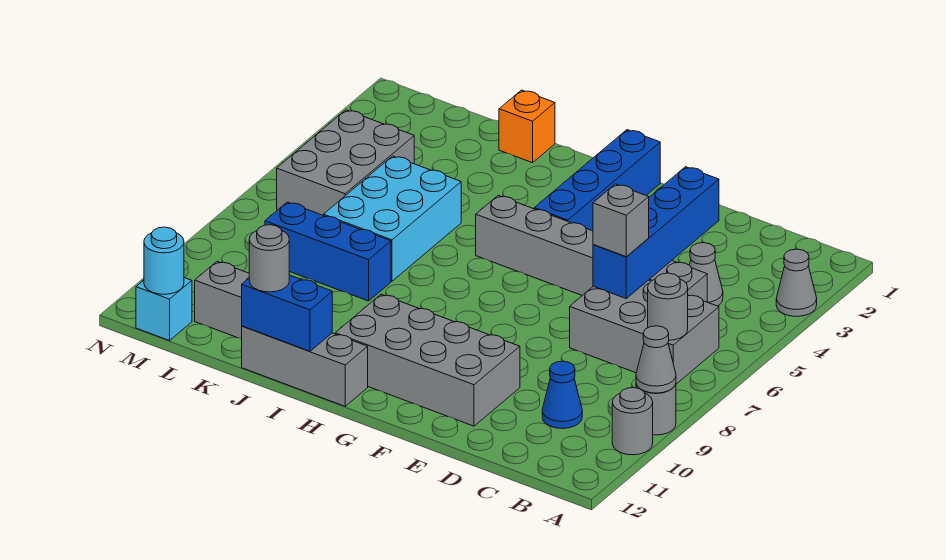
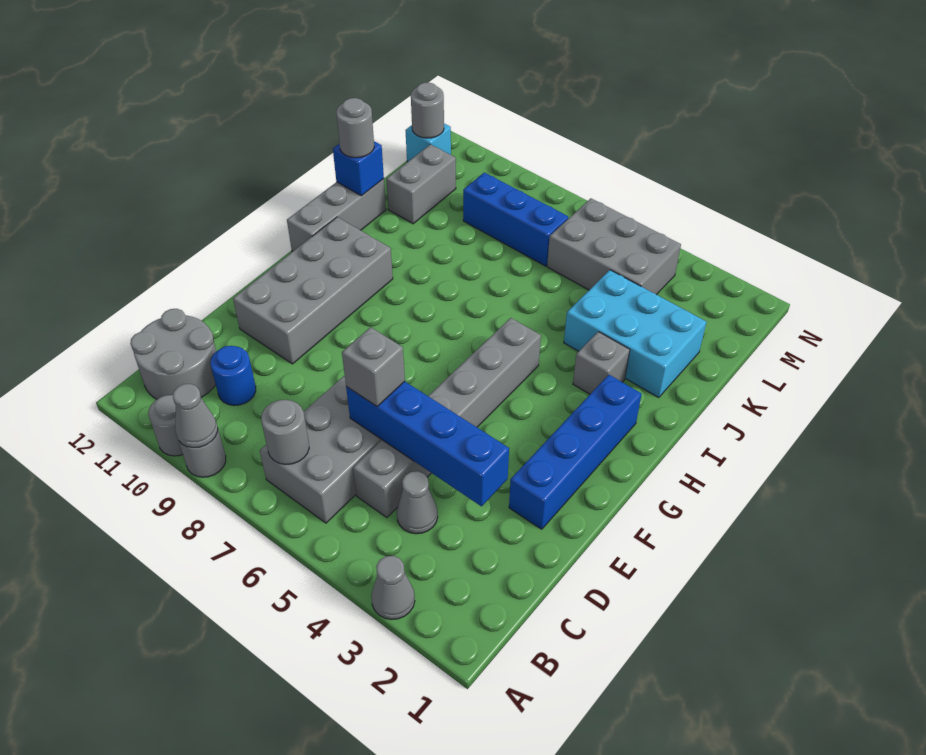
none -> grey 2x2 round brick [130,309,216,399]
blue 1x1 cone [542,361,582,428] -> blue 1x1 round brick [210,346,256,406]
blue 1x4 brick [534,130,660,231] -> blue 1x4 brick turned to [509,375,642,529]
none -> grey 1x1 brick [573,332,630,394]
blue 1x2 brick [242,275,332,351] -> blue 1x1 brick [333,141,384,196]
orange 1x1 brick [499,90,555,163] -> none
cyan 2x3 brick [323,156,461,281] -> cyan 2x3 brick moved to [564,270,706,398]
blue 1x3 brick [265,202,391,301] -> blue 1x3 brick turned to [463,173,568,266]
cyan 1x1 round brick [144,227,184,294] -> grey 1x1 round brick [411,82,444,138]

